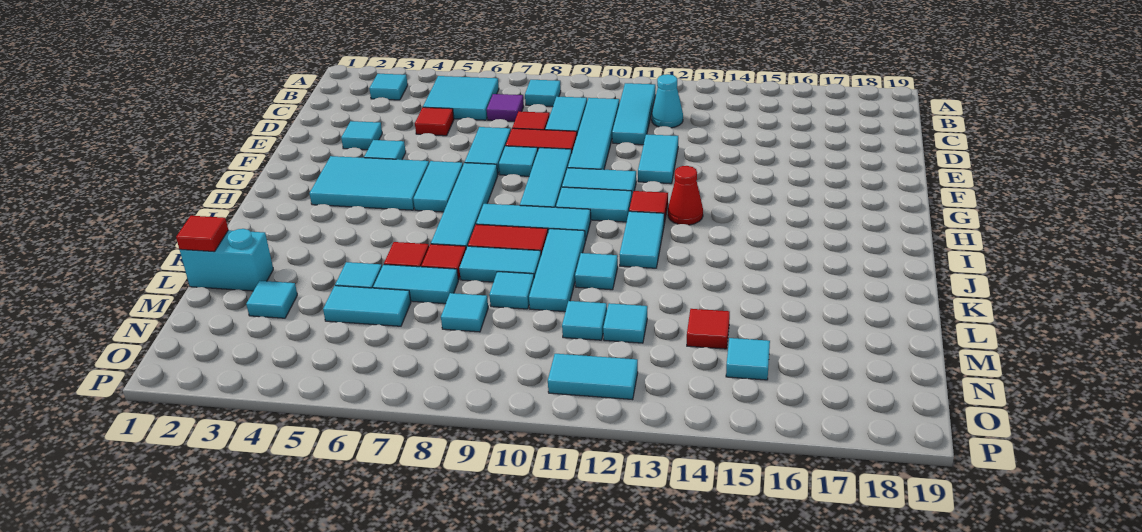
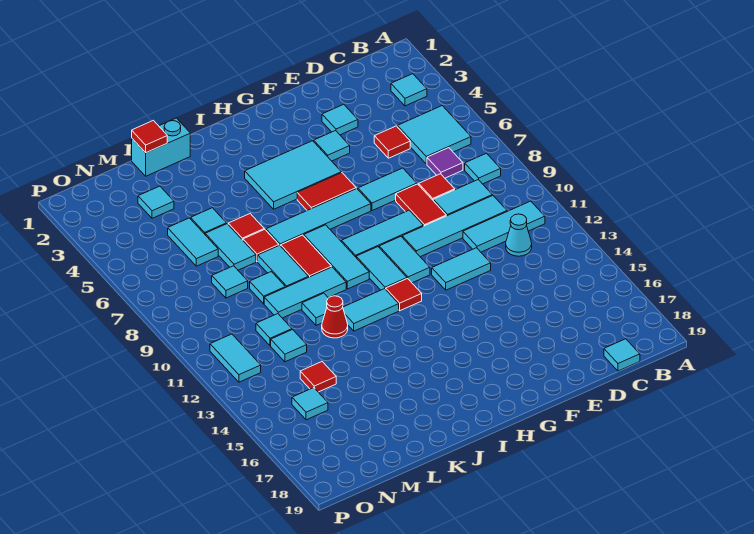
cyan 1x1 tile [499,146,538,176] -> cyan 1x1 tile moved to [604,339,640,371]
cyan 2x3 tile [309,156,429,210] -> cyan 2x3 tile turned to [245,141,341,209]
cyan 1x2 tile [413,161,463,212] -> red 1x2 tile [297,173,356,210]
red 1x1 cone [668,166,703,225] -> red 1x1 cone moved to [322,296,348,338]
cyan 1x2 brick [180,229,273,291] -> cyan 1x2 brick turned to [132,118,190,176]

